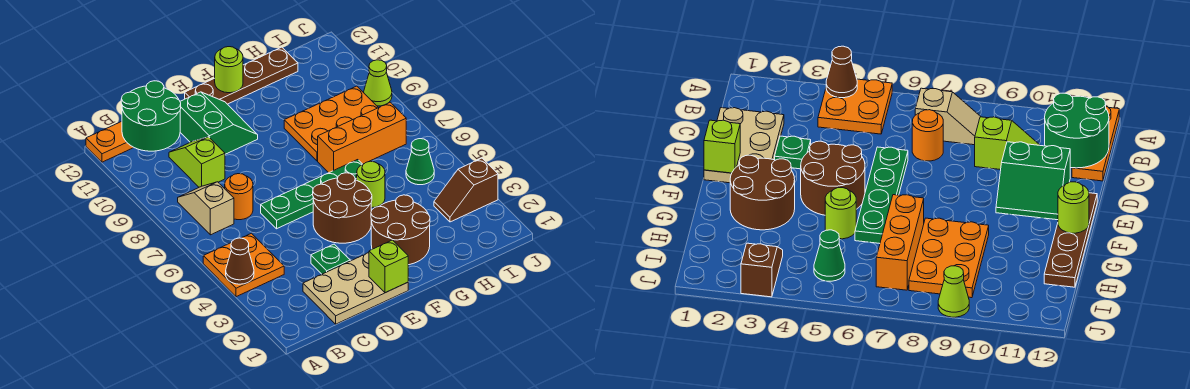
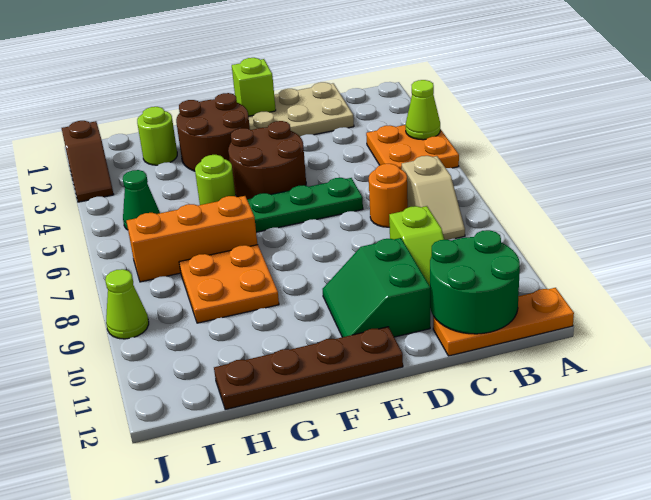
brown 1x1 cone [226,238,254,284] -> lime 1x1 cone [405,80,440,140]
green 1x1 plate [311,244,350,274] -> none
lime 1x1 round brick [215,47,243,93] -> lime 1x1 round brick moved to [137,107,177,165]
orange 2x3 plate [284,86,378,161] -> orange 2x2 plate [179,245,279,323]
brown 1x2 slope [434,158,498,222] -> brown 1x2 slope turned to [62,121,114,202]

